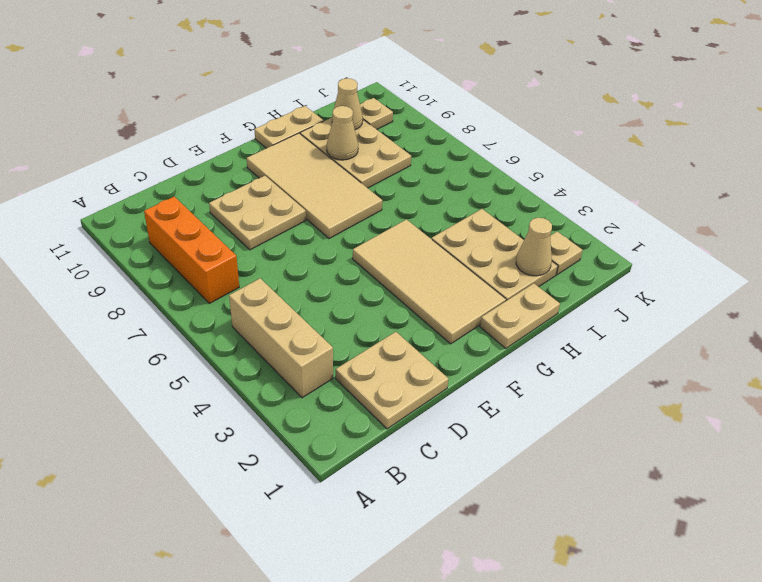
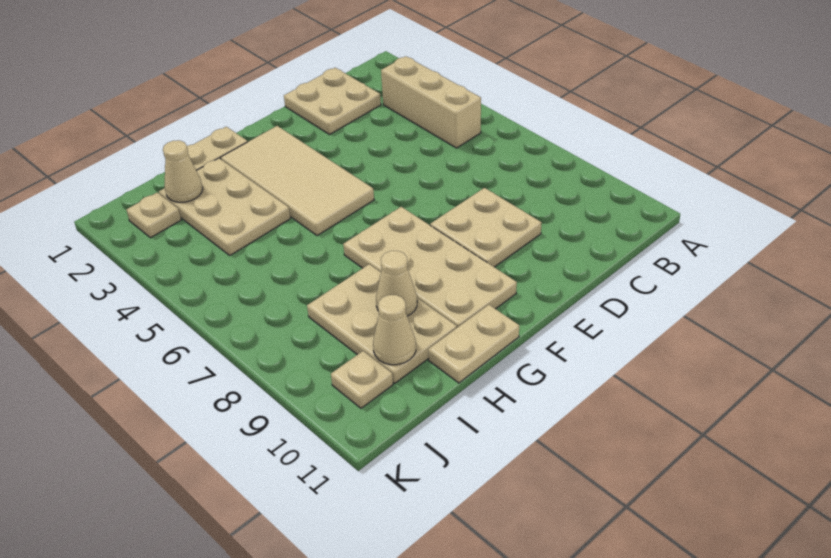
orange 1x3 brick [144,197,239,303] -> none
tan 2x4 tile [247,133,382,239] -> tan 2x4 plate [343,207,517,327]

